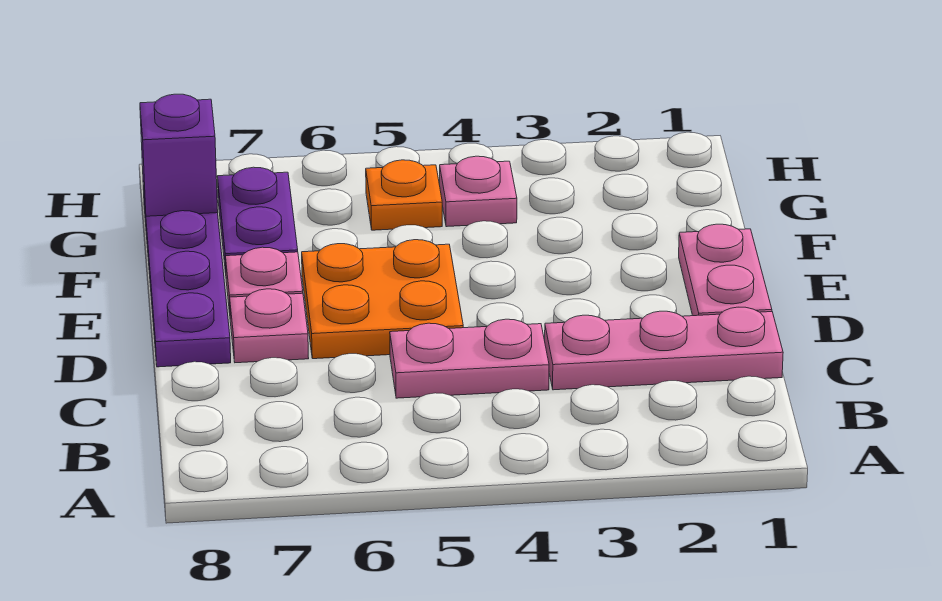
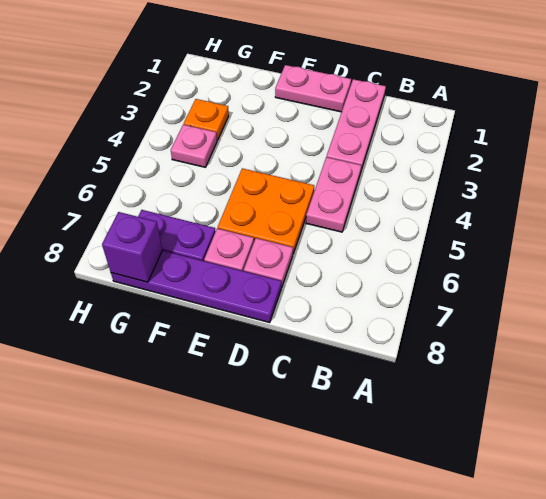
orange 1x1 plate [366,160,442,230] -> orange 1x1 plate moved to [184,99,229,140]

